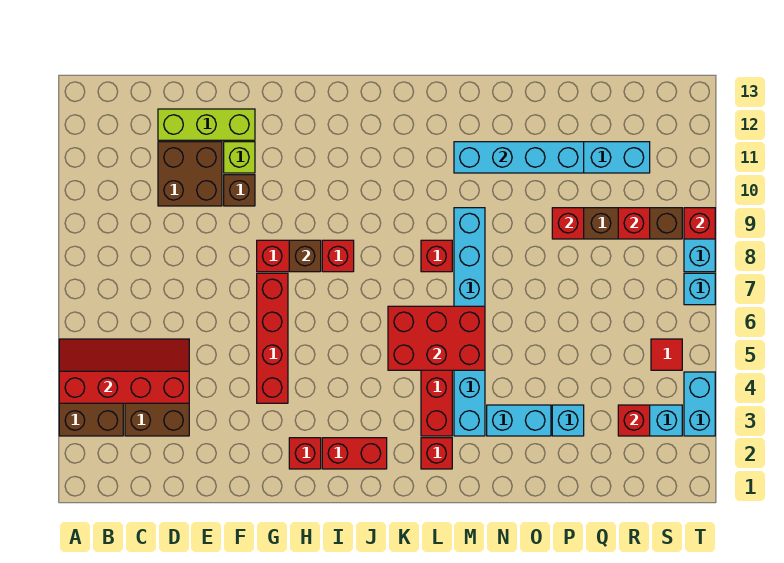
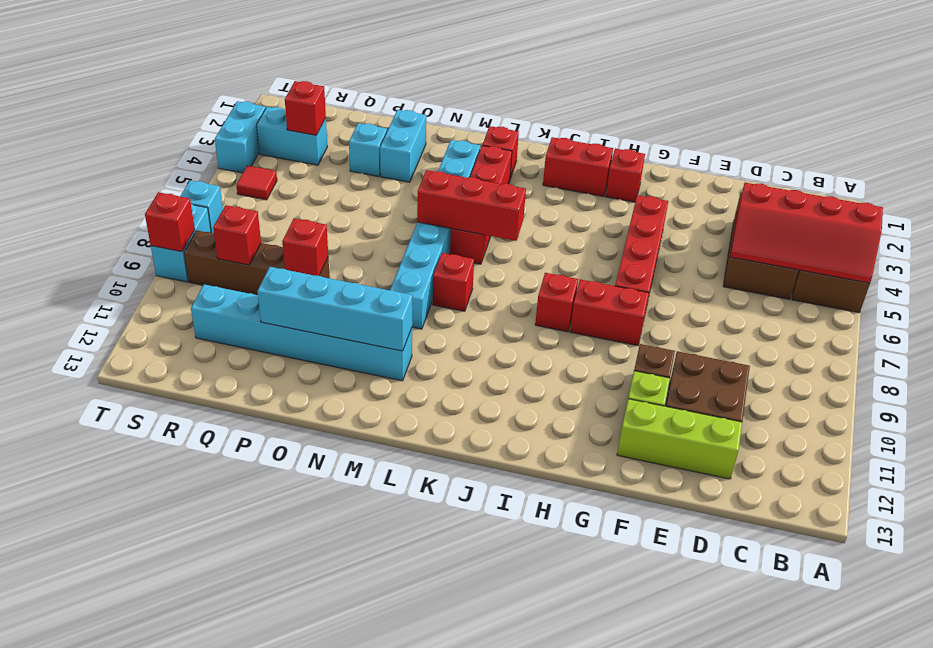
brown 1x1 brick [289,240,321,272] -> none
red 2x3 brick [388,306,485,370] -> red 1x3 brick [417,170,526,241]
cyan 1x2 brick [487,405,551,436] -> cyan 1x2 brick turned to [380,110,426,182]

